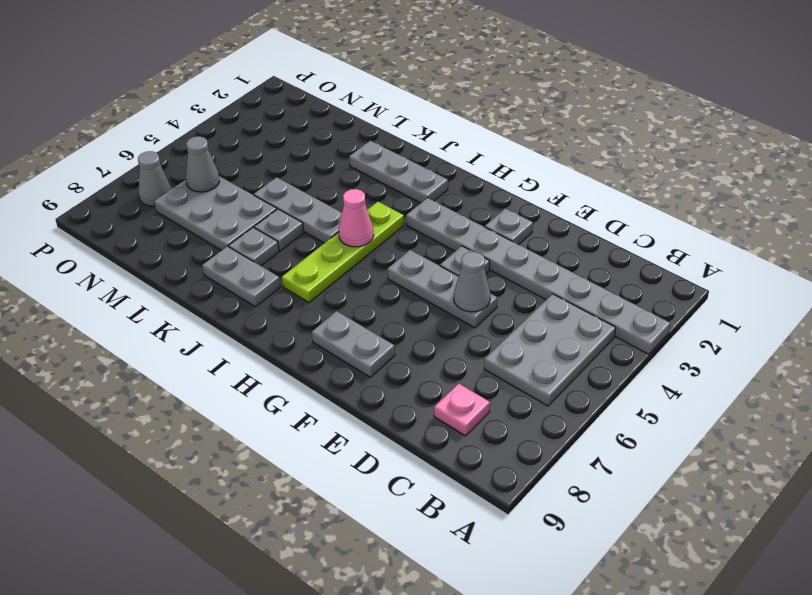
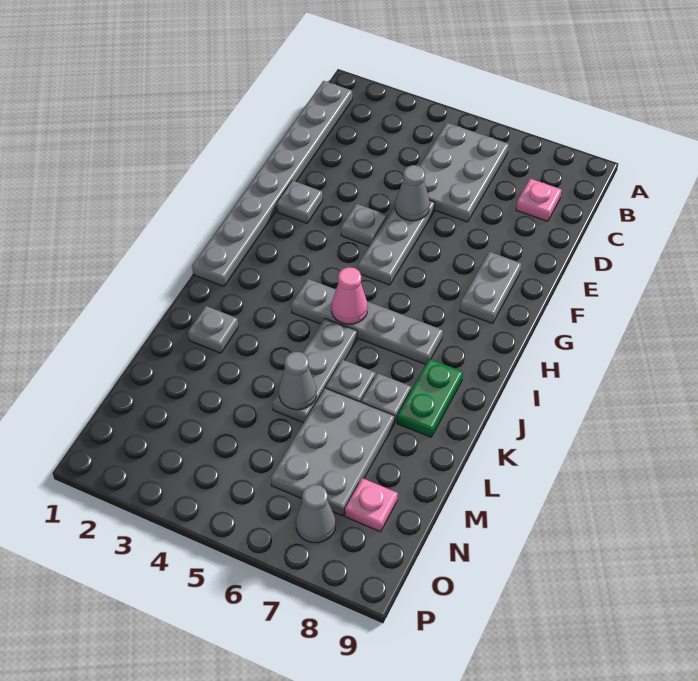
grey 1x8 plate [406,198,670,354] -> grey 1x8 plate moved to [192,81,352,286]
grey 2x3 plate [484,294,616,406] -> grey 2x3 plate turned to [420,123,509,222]
grey 1x3 plate [349,141,448,203] -> grey 1x1 plate [188,306,238,353]
lime 1x4 plate [282,202,404,302] -> grey 1x4 plate [291,279,443,365]
grey 1x2 plate [202,246,280,307] -> green 1x2 plate [397,359,463,437]
grey 1x1 cone [186,136,219,192] -> grey 1x1 cone moved to [279,352,316,410]
none -> pink 1x1 plate [345,478,398,532]

